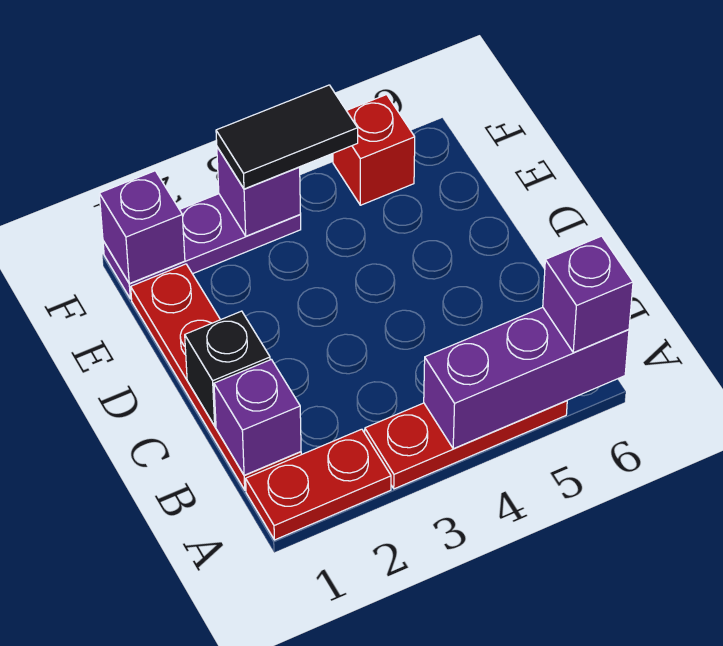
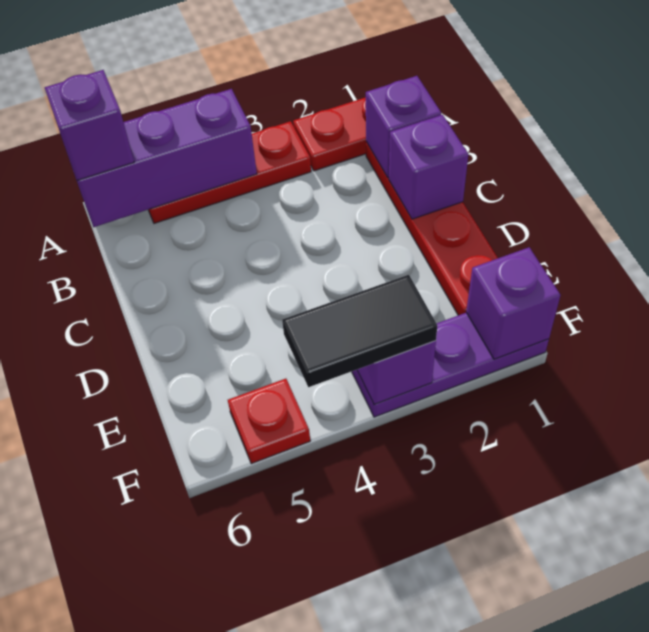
black 1x1 brick [185,311,270,426] -> purple 1x1 brick [389,115,468,219]
red 1x1 brick [333,95,415,205] -> red 1x1 plate [228,379,310,464]

